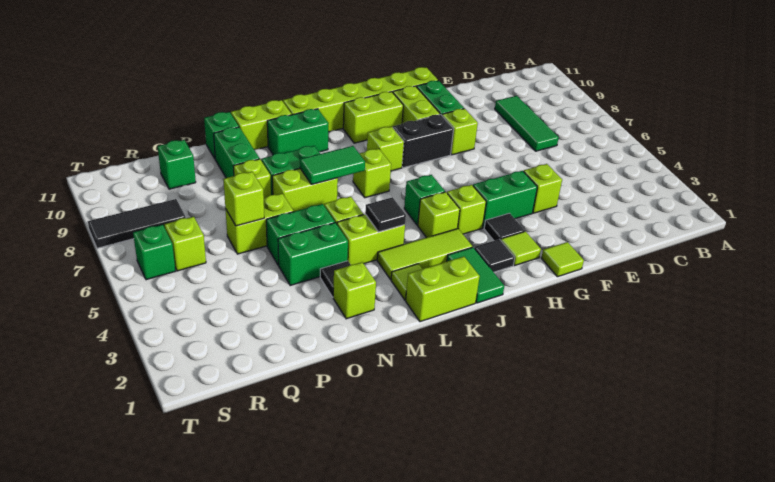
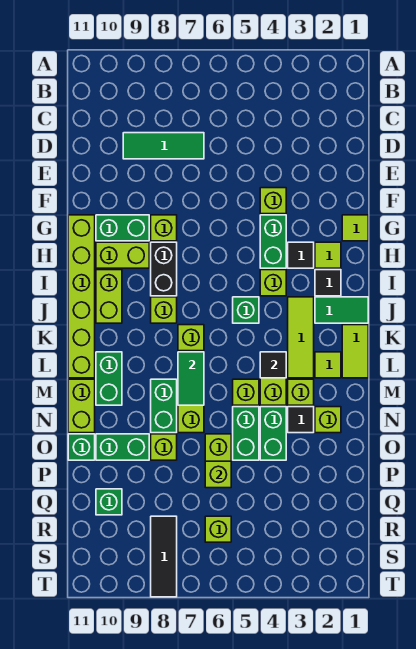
lime 1x1 brick [418,192,460,238] -> lime 1x1 brick moved to [288,379,314,405]
lime 1x2 brick [406,257,480,322] -> lime 1x2 tile [342,325,368,378]
green 1x1 brick [133,225,175,280] -> none

